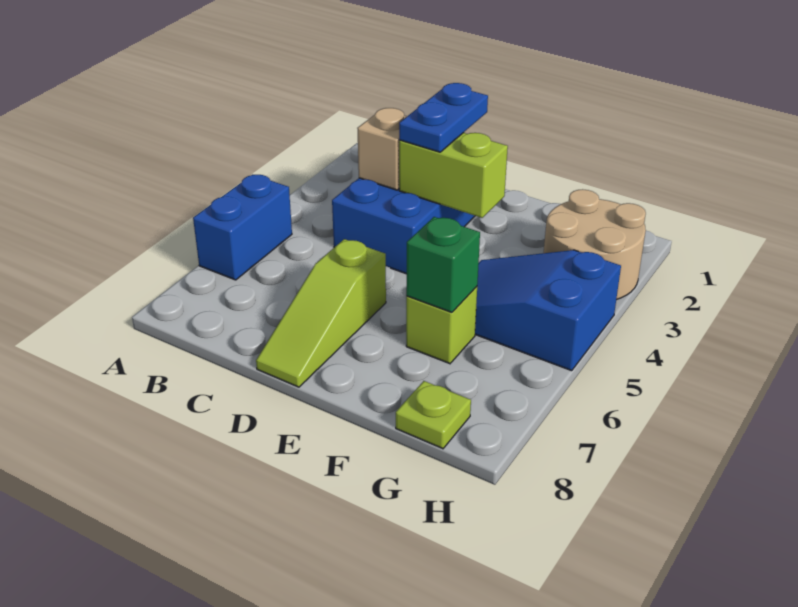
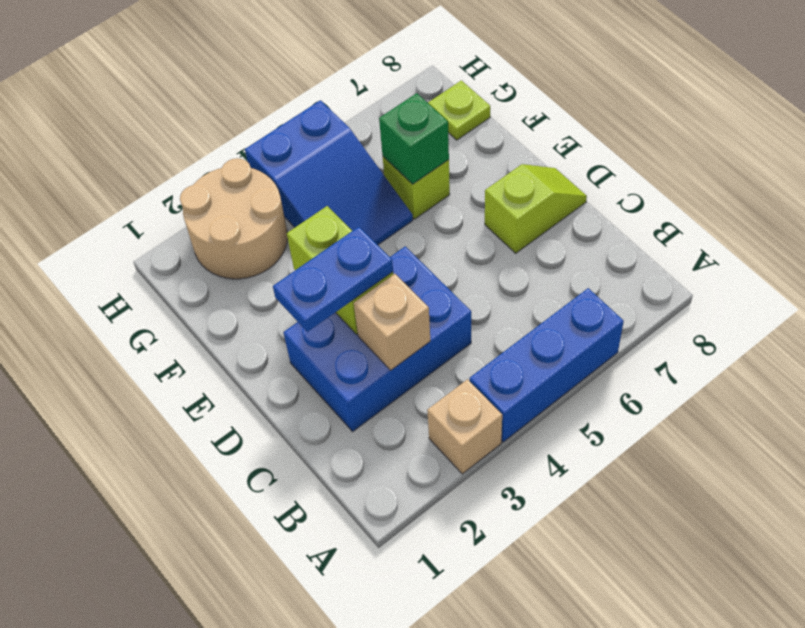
none -> tan 1x1 brick [427,379,502,474]
blue 1x2 brick [193,175,292,280] -> blue 1x3 brick [470,288,624,442]
lime 1x3 slope [256,239,386,387] -> lime 1x2 slope [485,164,587,253]

